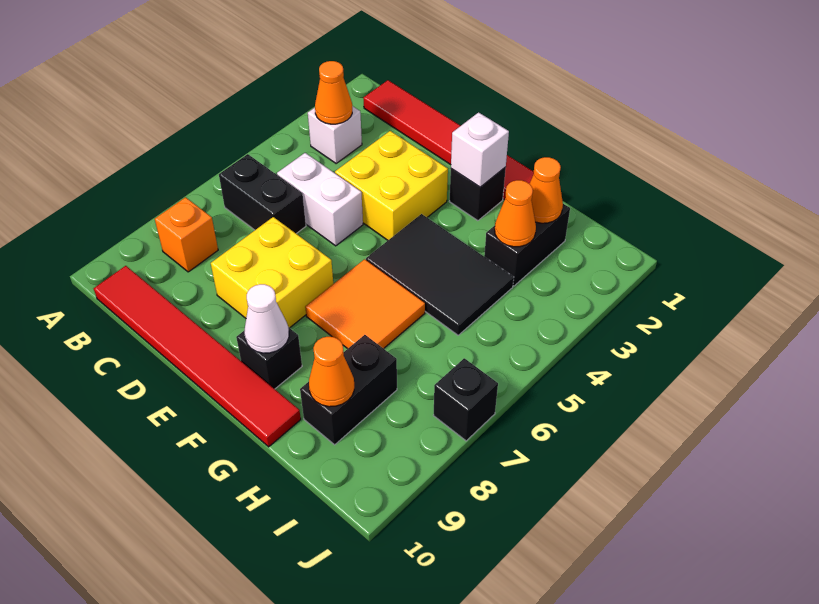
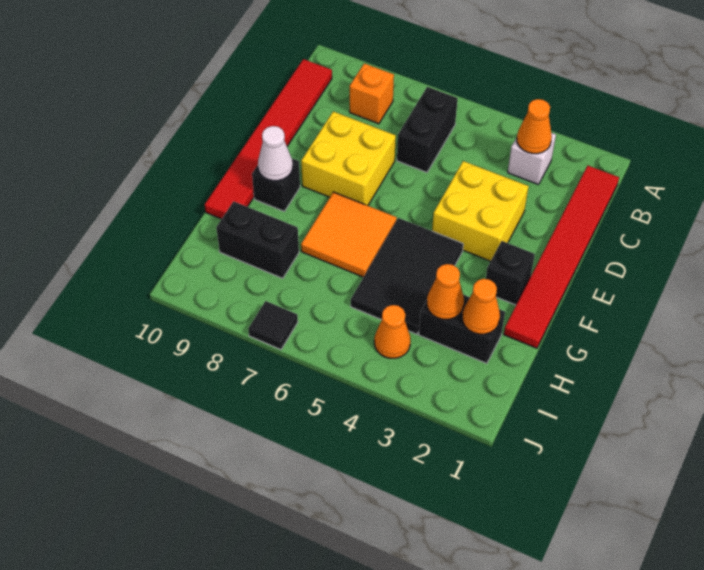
white 1x2 brick [277,153,363,246] -> none
white 1x1 brick [451,112,509,187] -> none
orange 1x1 cone [309,337,354,407] -> orange 1x1 cone moved to [374,305,411,358]
black 1x1 brick [434,358,498,441] -> black 1x1 tile [248,301,298,350]

